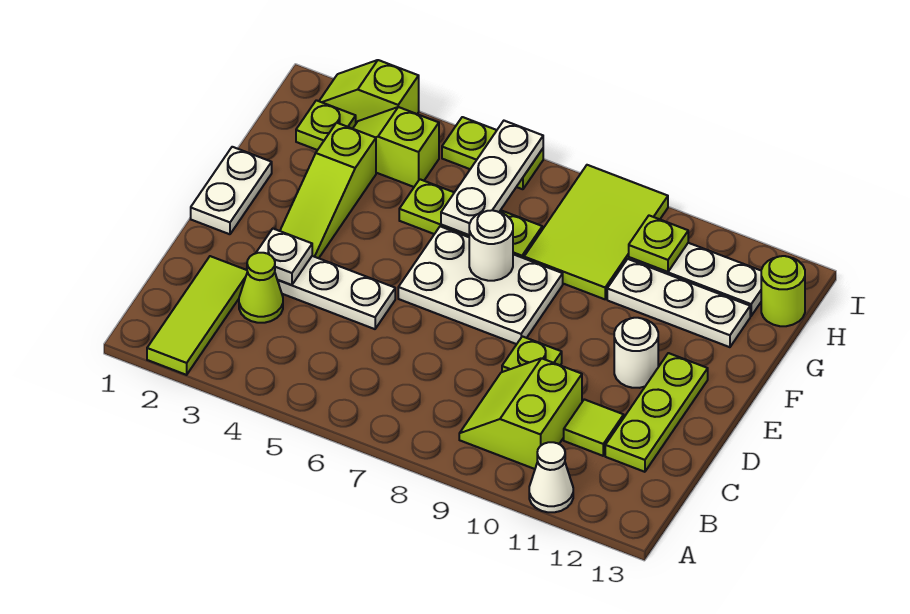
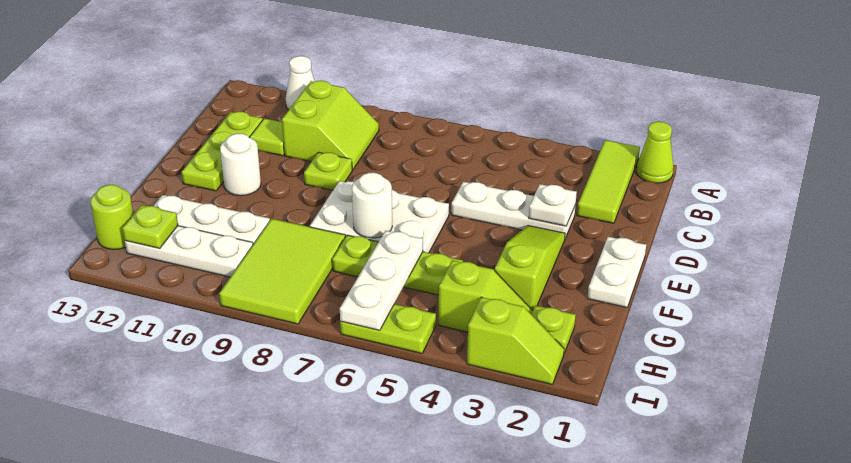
lime 1x1 cone [239,253,283,323] -> lime 1x1 cone moved to [636,122,674,183]
lime 1x1 plate [629,216,688,272] -> lime 1x1 plate moved to [122,205,178,248]

